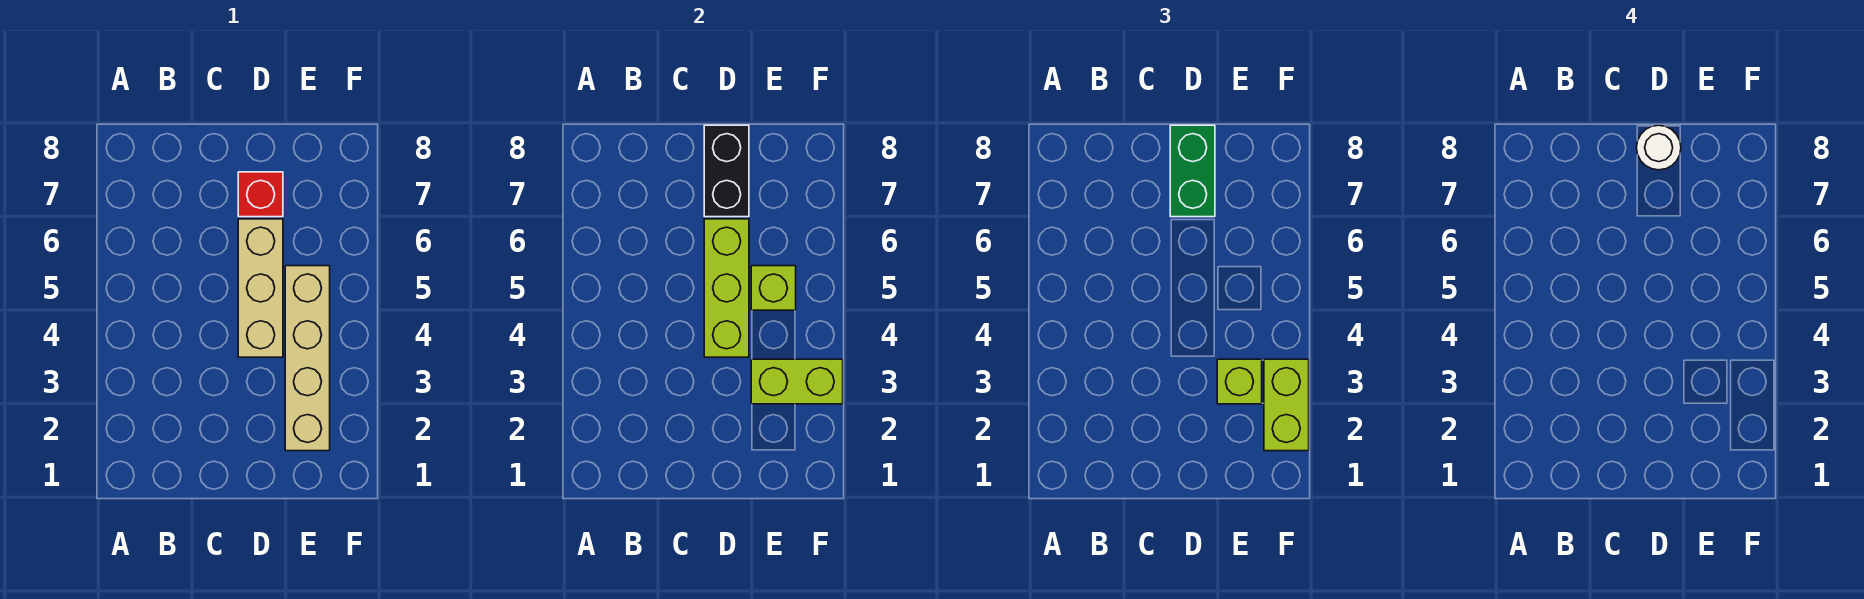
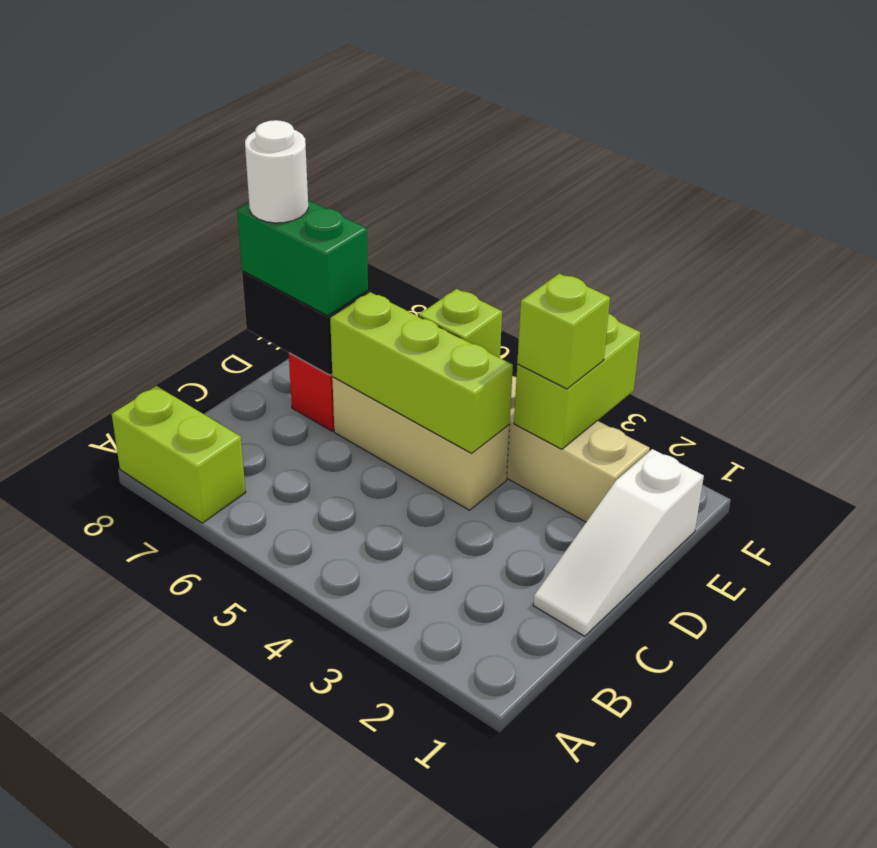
none -> white 1x3 slope [533,449,704,636]
lime 1x2 brick [1264,359,1309,451] -> lime 1x2 brick moved to [112,386,246,523]

